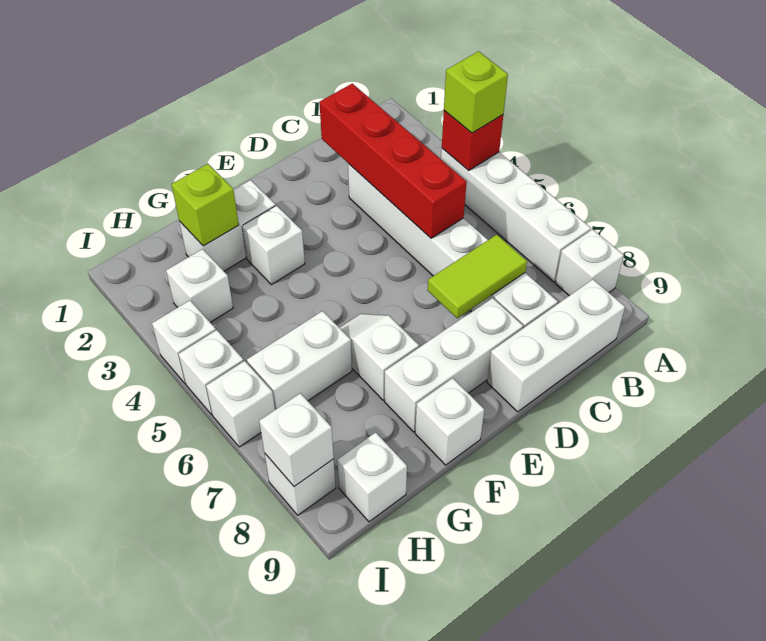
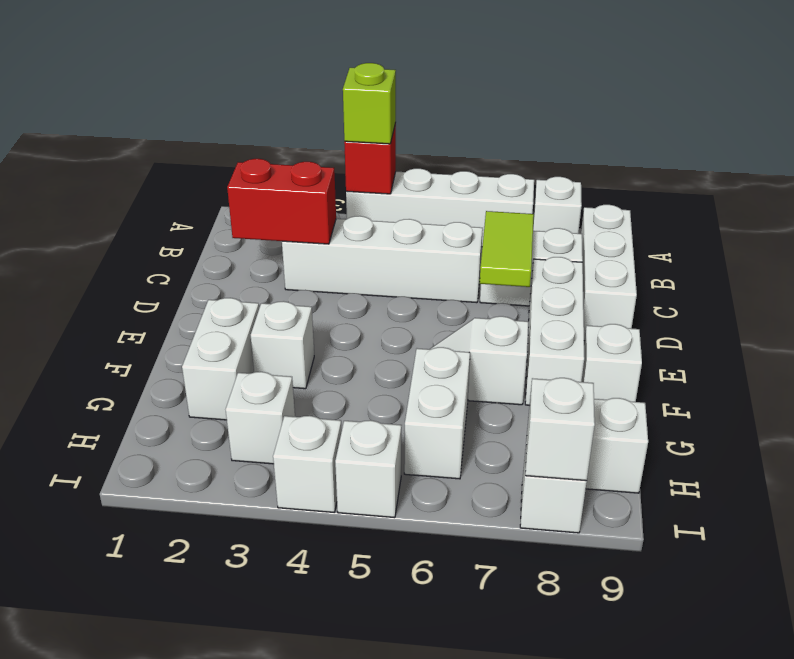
red 1x4 brick [320,84,467,238] -> red 1x2 brick [227,159,336,244]
lime 1x1 brick [171,164,239,246] -> none
white 1x1 brick [206,361,275,447] -> none

